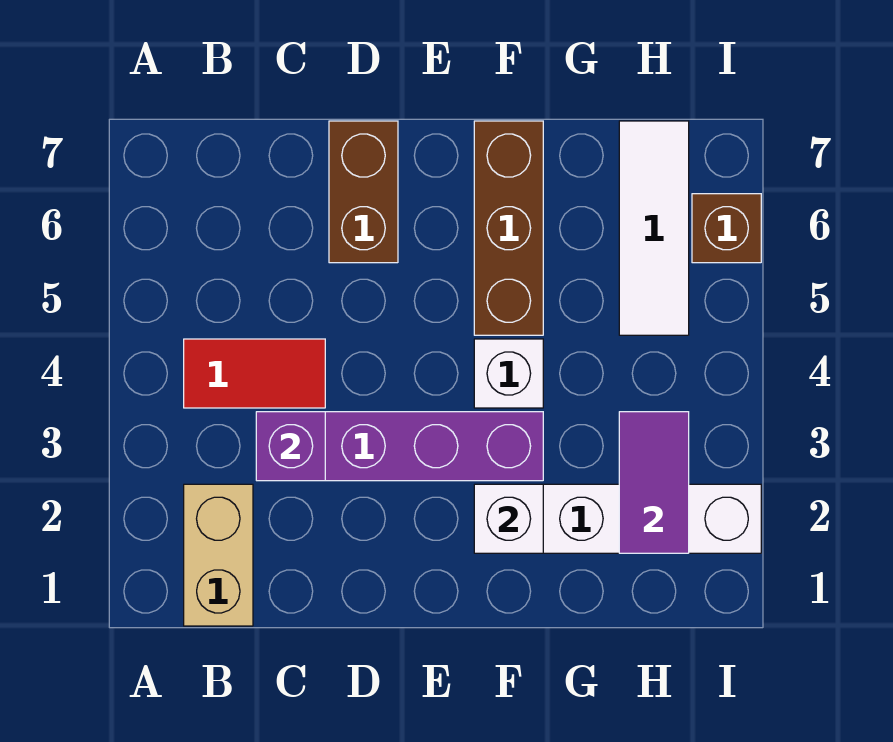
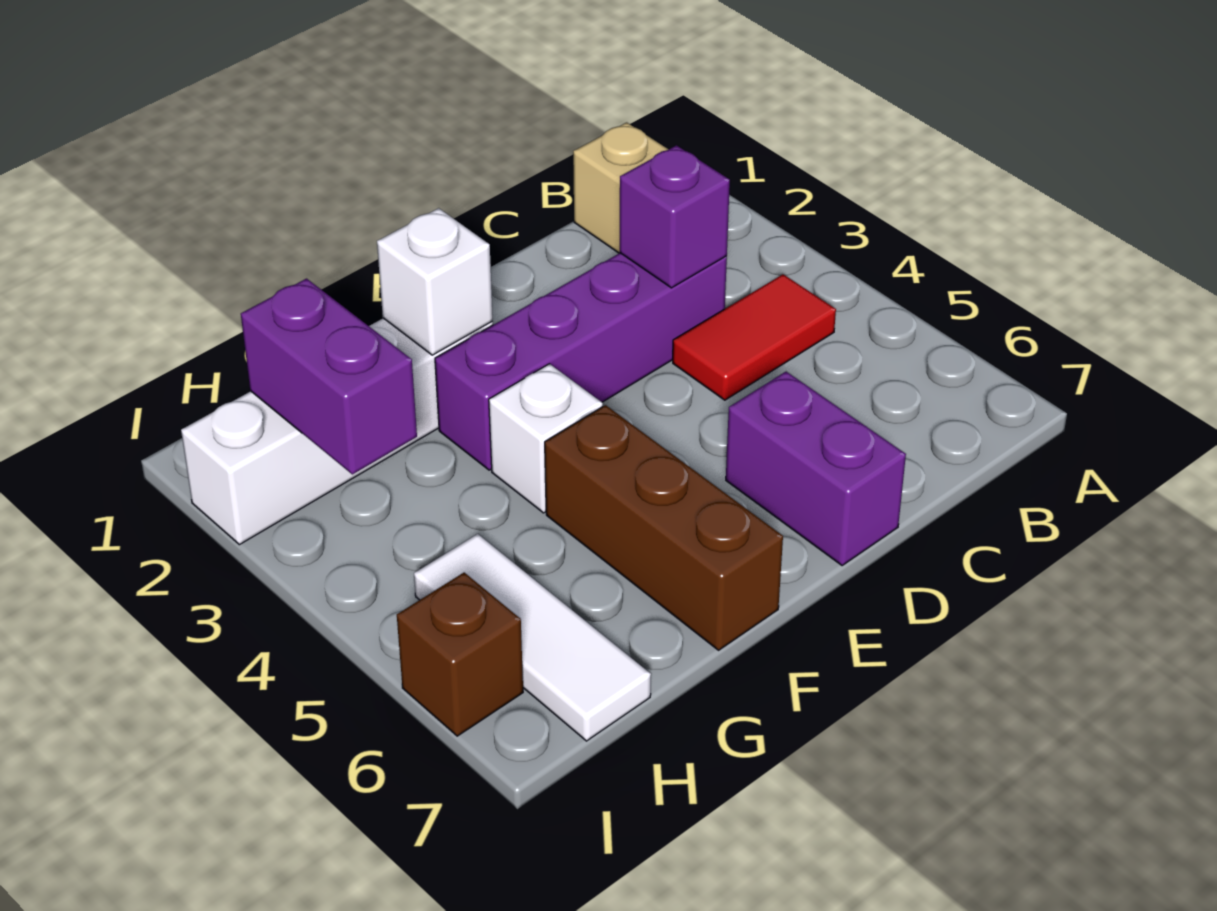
brown 1x2 brick [329,121,398,263] -> purple 1x2 brick [726,372,906,566]
purple 1x2 tile [619,412,689,553] -> purple 1x2 brick [241,279,417,474]

